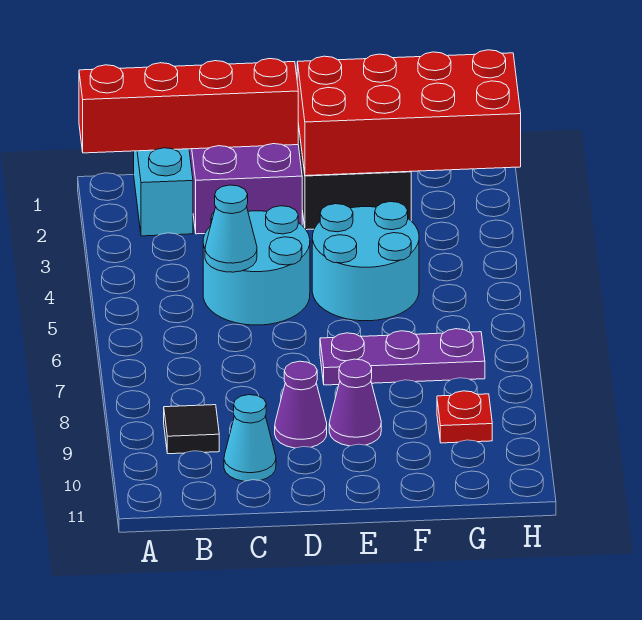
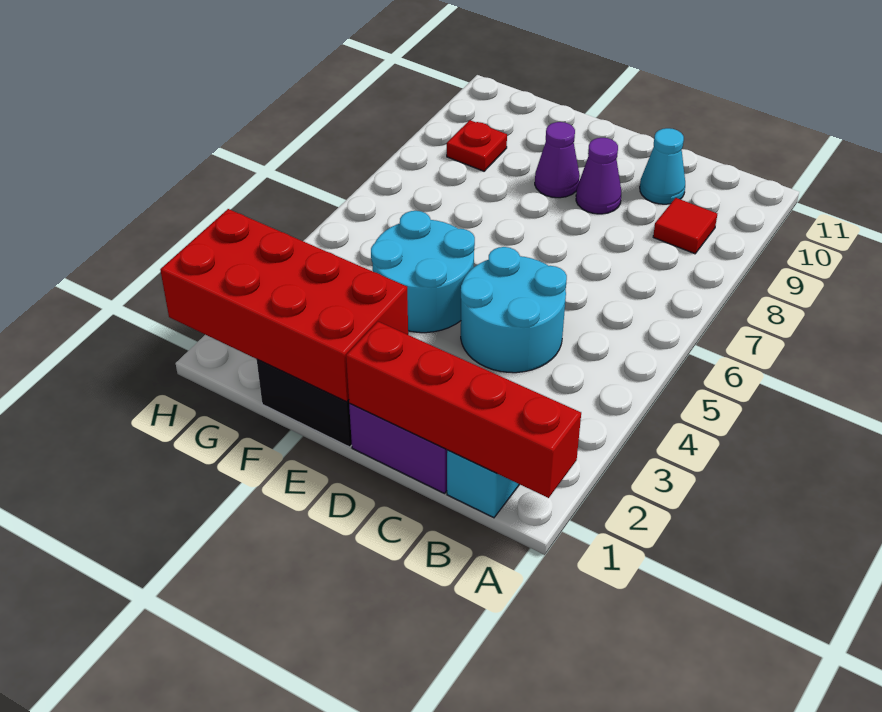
black 1x1 tile [164,405,219,454] -> red 1x1 tile [653,198,717,254]
cyan 1x1 cone [205,185,257,272] -> none
purple 1x3 plate [320,329,485,385] -> none

